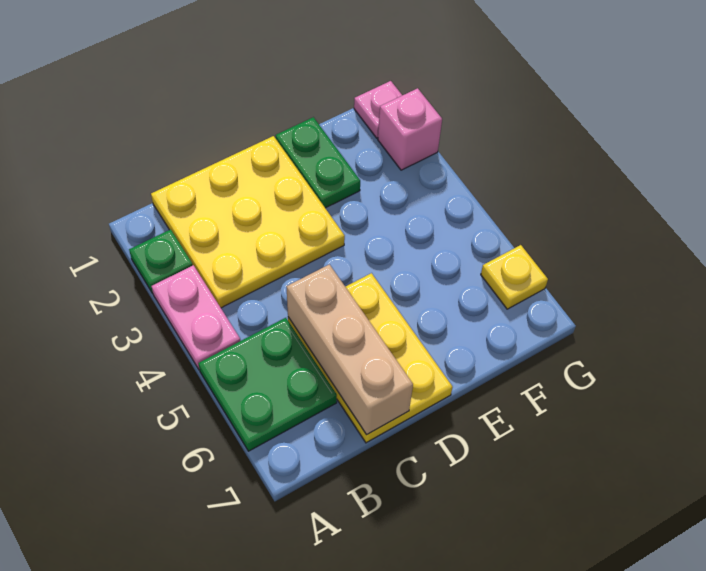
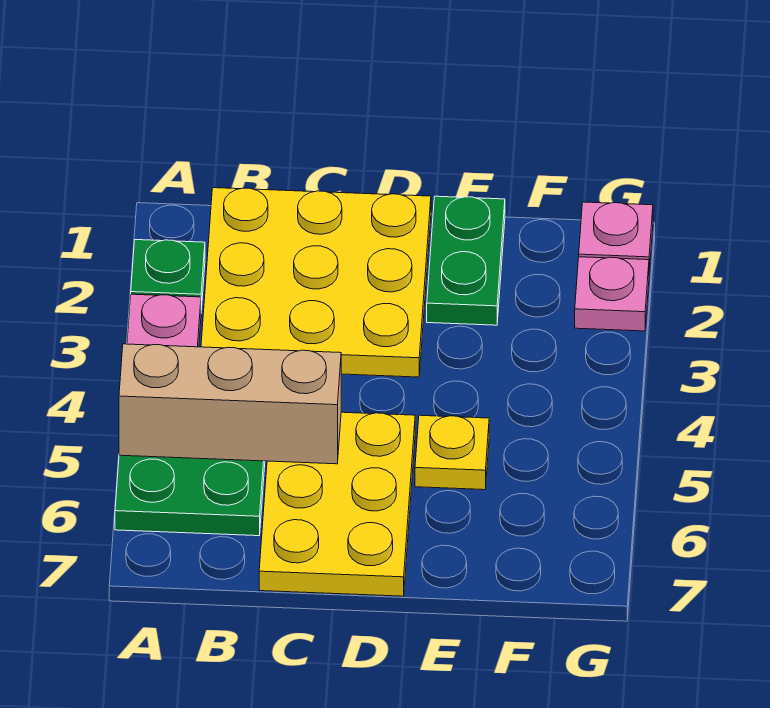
tan 1x3 brick [287,264,413,435] -> tan 1x3 brick turned to [119,344,341,464]
pink 1x1 brick [378,88,442,170] -> pink 1x1 plate [575,257,649,331]
yellow 1x1 plate [481,245,548,309] -> yellow 1x1 plate moved to [415,415,489,490]

